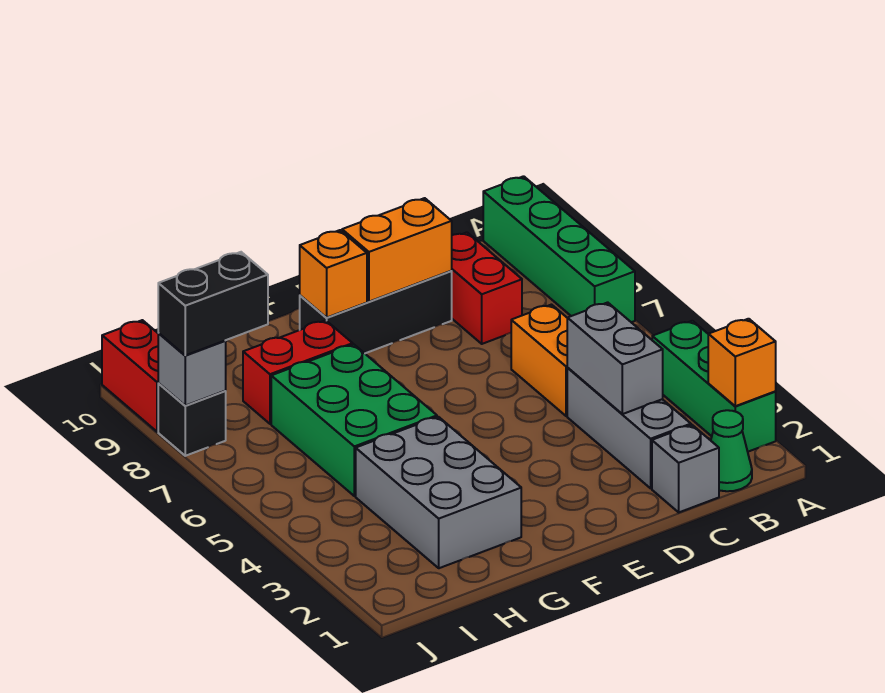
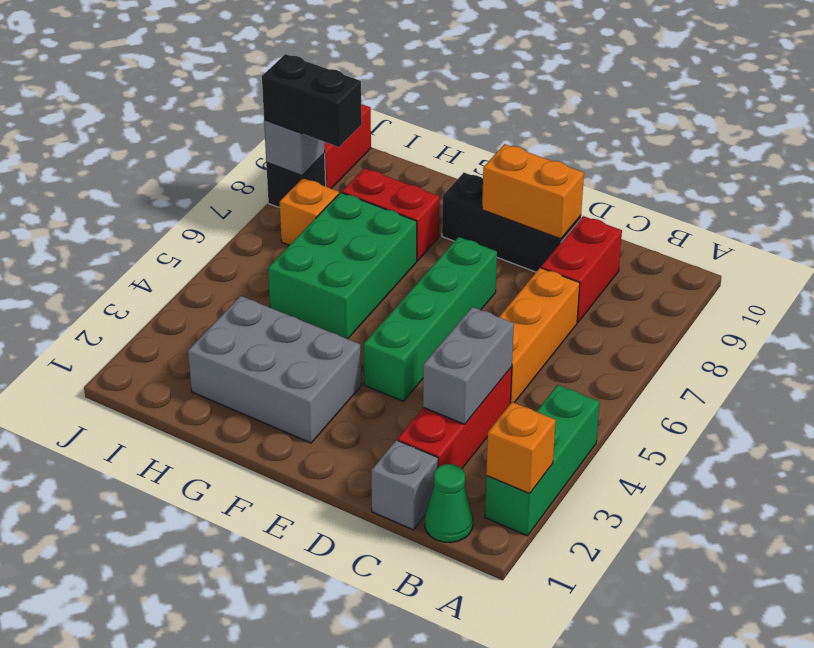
green 1x4 brick [483,176,635,322] -> green 1x4 brick moved to [364,237,497,401]
grey 1x3 brick [567,368,691,488] -> red 1x3 brick [398,367,512,468]
orange 1x2 brick [511,305,568,416] -> orange 1x3 brick [499,268,580,403]
orange 1x1 brick [300,230,367,317] -> orange 1x1 brick moved to [280,178,339,245]
grey 2x3 brick [356,417,521,568] -> grey 2x3 brick turned to [188,296,361,443]

